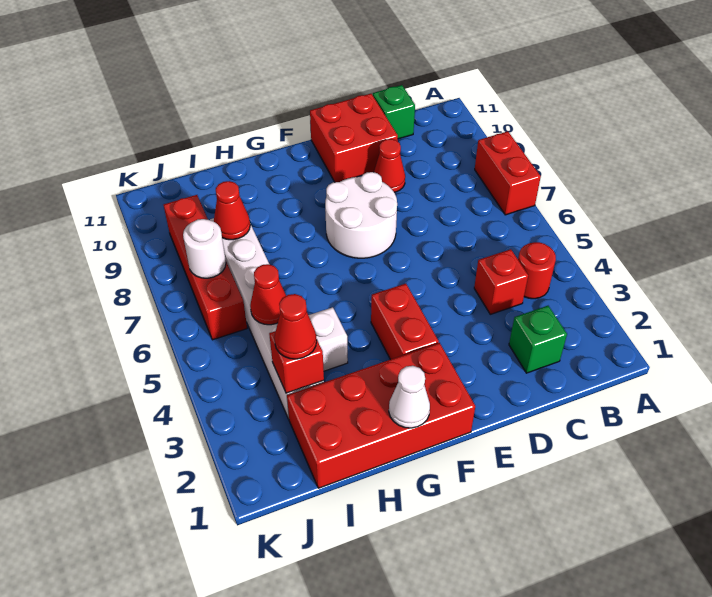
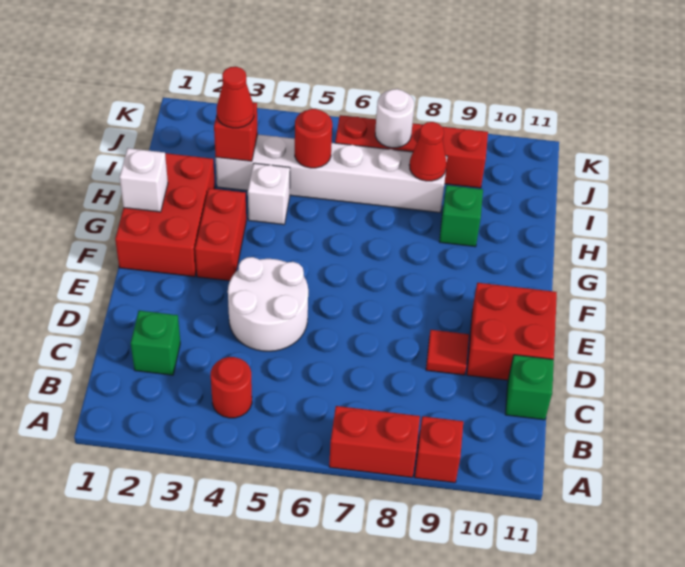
red 1x1 brick [474,249,528,314] -> red 1x1 brick moved to [415,416,463,483]
red 1x1 cone [374,139,405,192] -> red 1x1 tile [426,330,469,375]
white 2x2 round brick [325,172,397,258] -> white 2x2 round brick moved to [228,257,308,351]
red 2x4 brick [287,343,475,488] -> red 2x3 brick [115,153,215,277]
red 1x2 brick [371,284,439,360] -> red 1x2 brick turned to [195,188,246,281]
white 1x1 cone [389,366,430,428] -> white 1x1 brick [120,148,168,212]
none -> green 1x1 brick [439,185,483,247]
red 1x1 cone [250,264,286,325] -> red 1x1 round brick [295,109,332,168]

